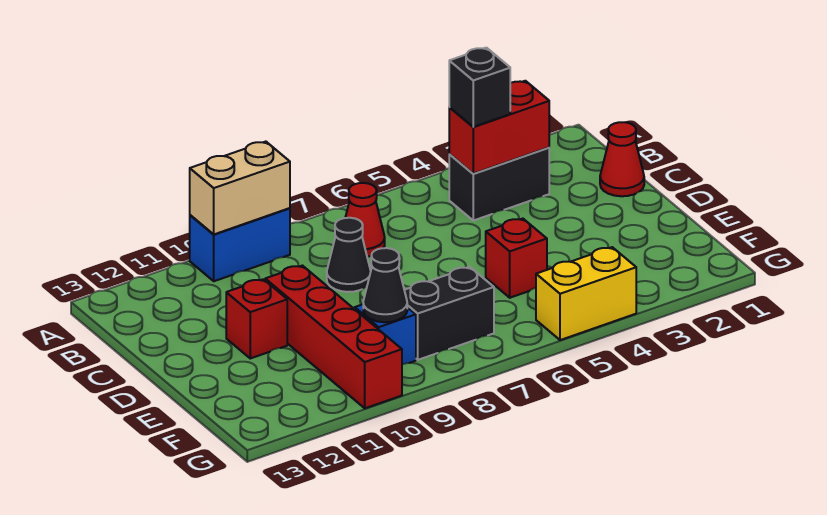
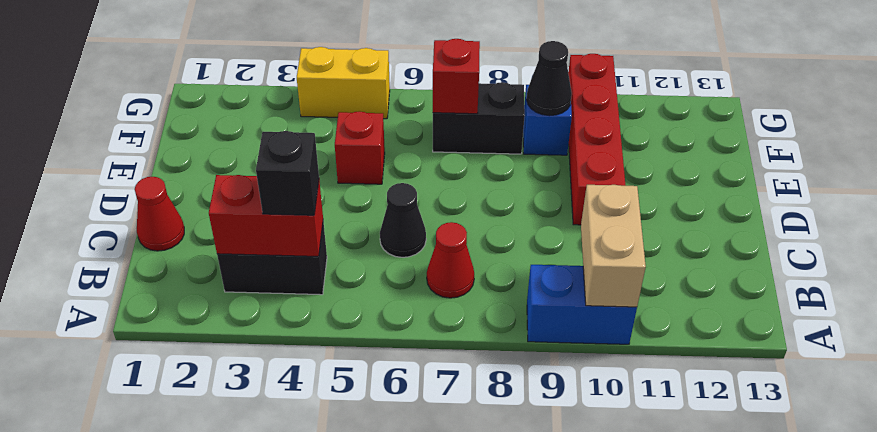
tan 1x2 brick [190,142,290,234] -> tan 1x2 brick turned to [581,185,646,307]
black 1x1 cone [327,218,371,292] -> black 1x1 cone moved to [380,183,426,257]
red 1x1 brick [226,279,287,358] -> red 1x1 brick moved to [433,39,480,114]

